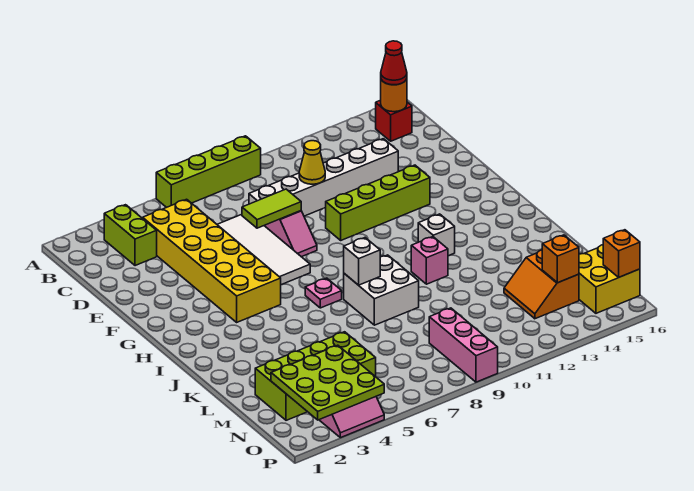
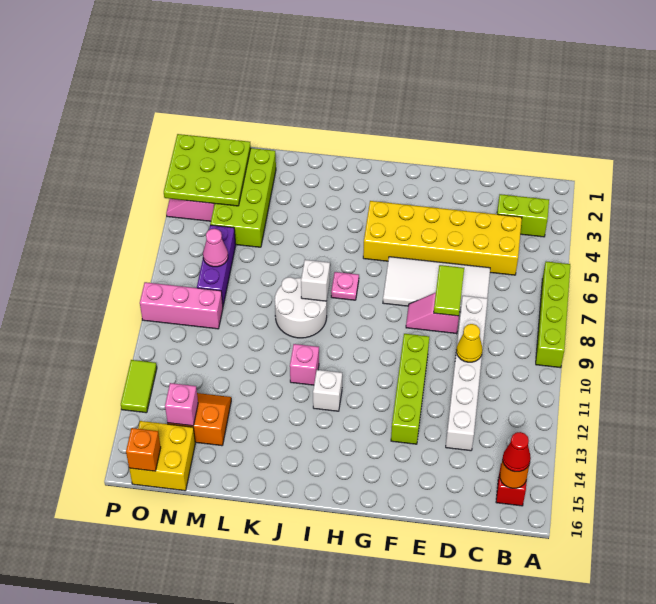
white 2x2 brick [344,255,419,325] -> white 2x2 round brick [275,277,327,338]
none -> purple 1x3 brick [197,225,236,305]
none -> pink 1x1 cone [203,229,228,267]
orange 1x1 brick [542,235,579,283] -> pink 1x1 brick [165,383,198,426]
none -> lime 1x2 tile [121,360,157,413]

